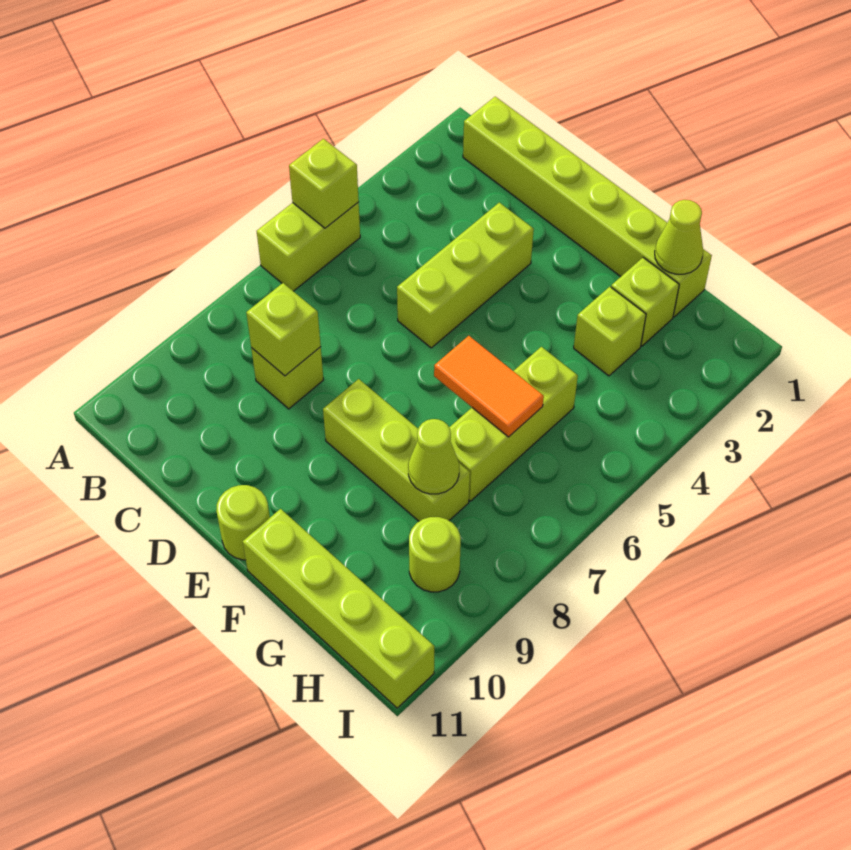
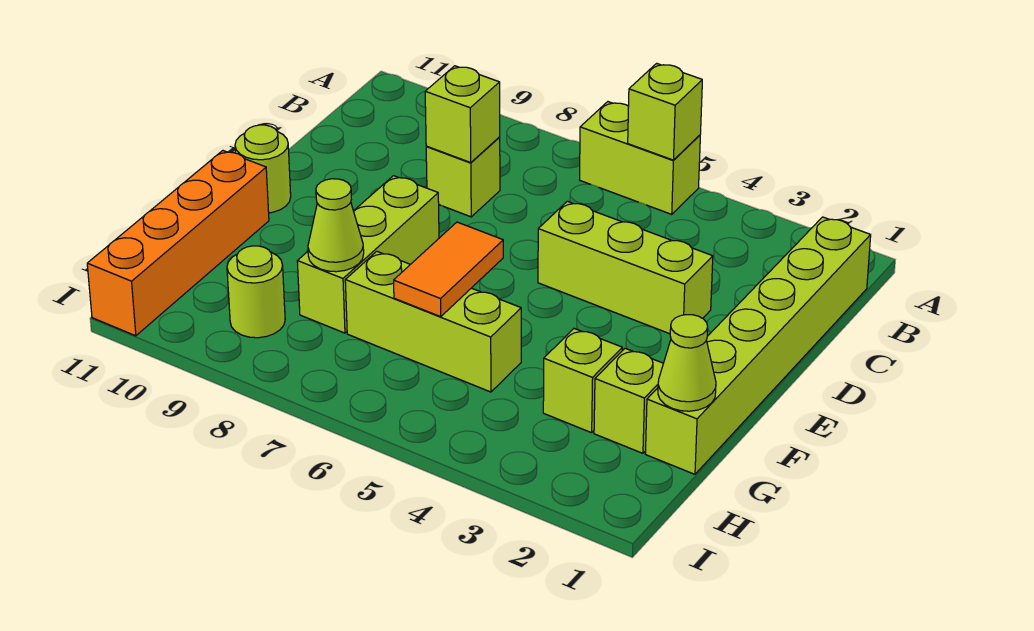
lime 1x4 brick [243,509,434,708] -> orange 1x4 brick [87,151,269,336]

